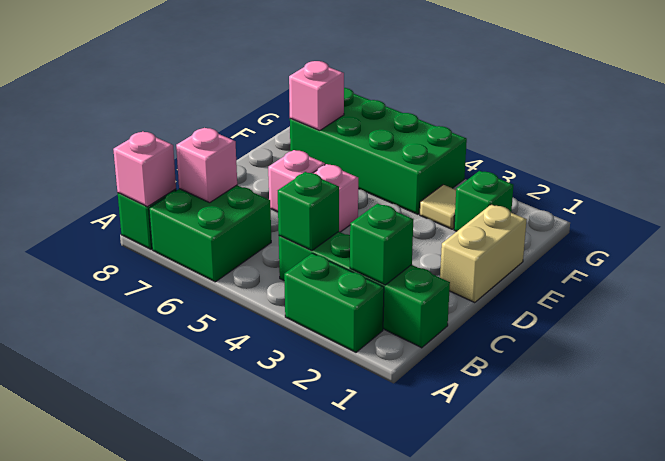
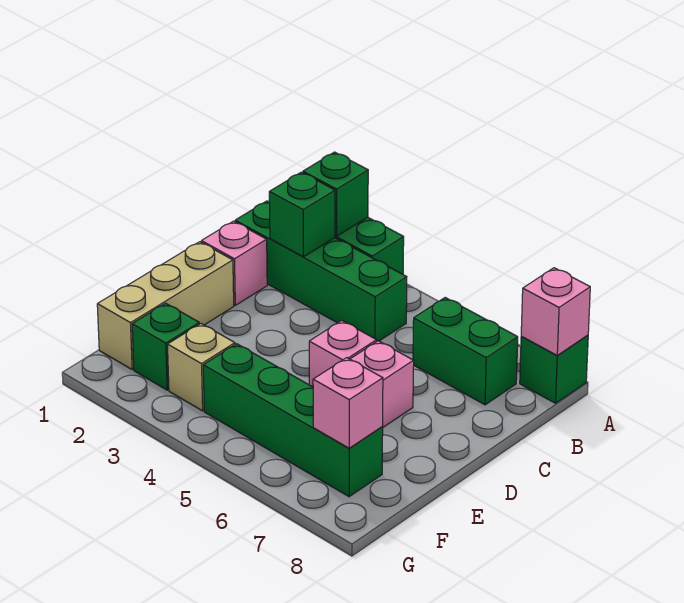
green 2x2 brick [149,185,271,282] -> green 1x2 brick [413,298,518,405]
green 1x1 brick [278,172,339,251] -> green 1x1 brick moved to [303,152,368,236]
pink 1x1 brick [176,128,237,203] -> pink 1x1 brick moved to [201,221,267,305]
tan 1x2 brick [440,204,527,303] -> tan 1x3 brick [97,242,234,369]
tan 1x1 tile [420,185,456,229] -> tan 1x1 brick [168,324,235,411]
green 2x4 brick [290,88,467,214] -> green 1x4 brick [203,344,383,497]

